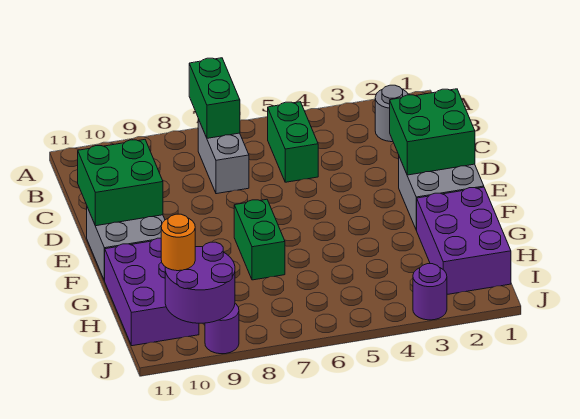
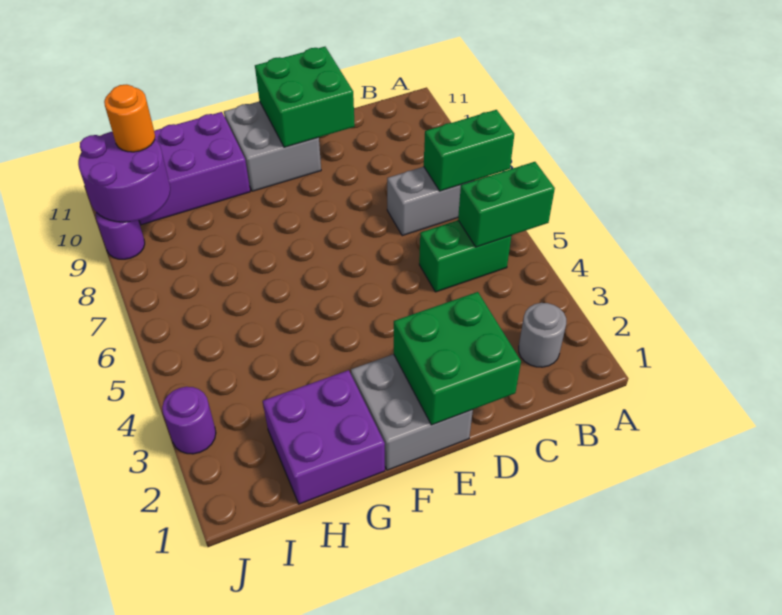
green 1x2 brick [234,199,285,280] -> green 1x2 brick moved to [458,162,555,247]
purple 2x3 brick [417,187,511,294] -> purple 2x2 brick [263,370,385,504]

